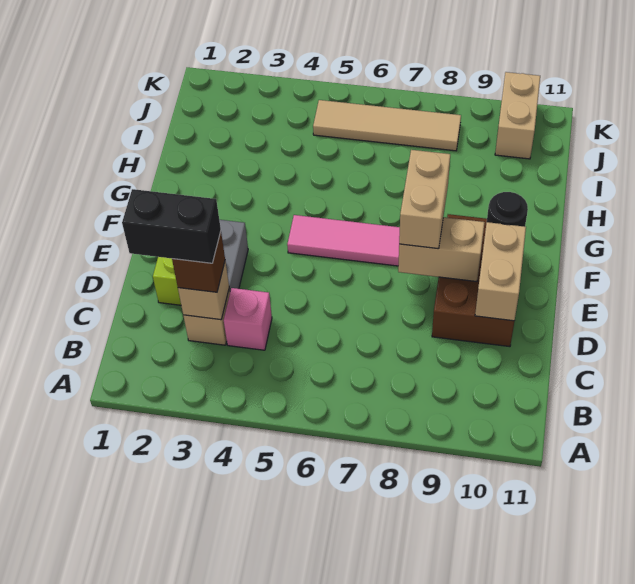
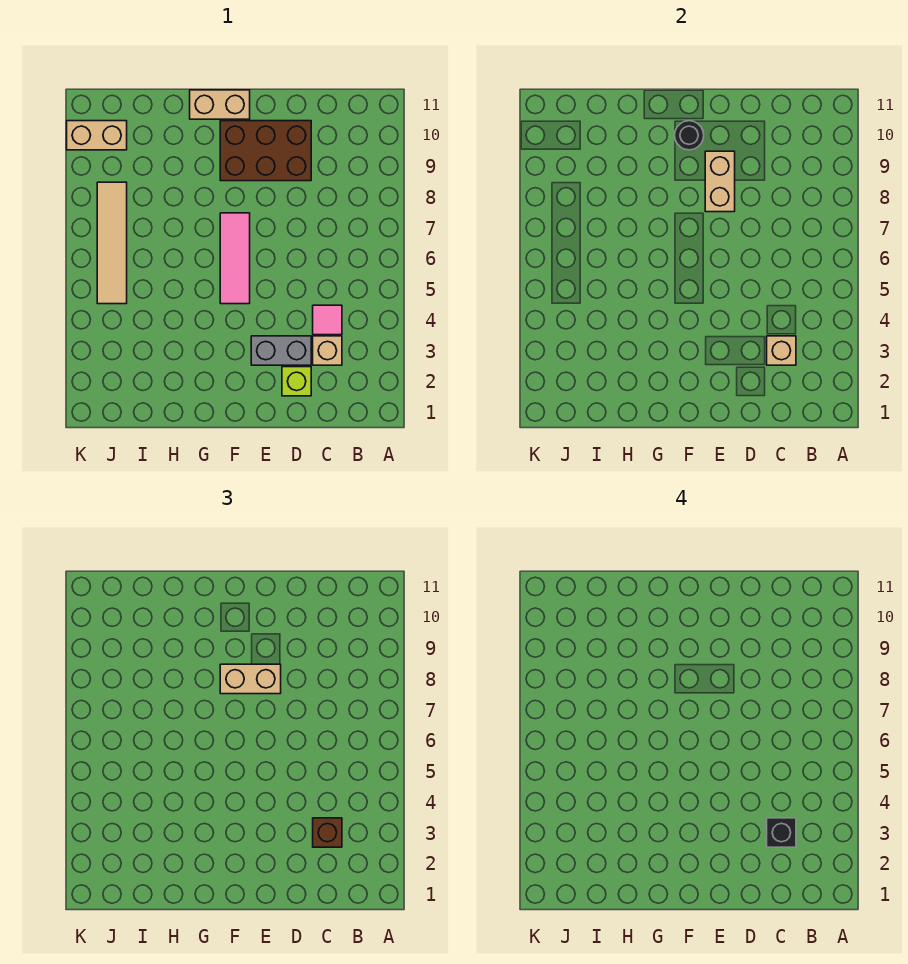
black 1x2 brick [122,189,221,263] -> black 1x1 brick [767,818,796,847]
pink 1x1 brick [224,288,272,350] -> pink 1x1 tile [313,305,342,335]
tan 1x2 brick [475,222,526,321] -> tan 1x2 brick moved to [190,90,250,119]

